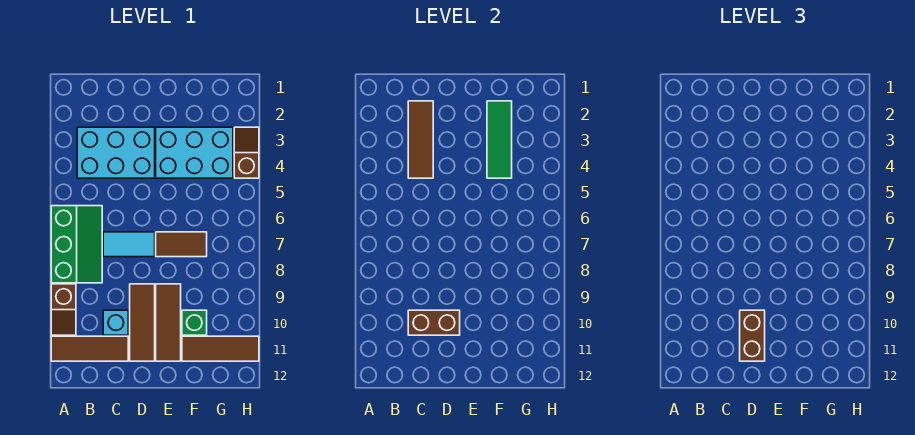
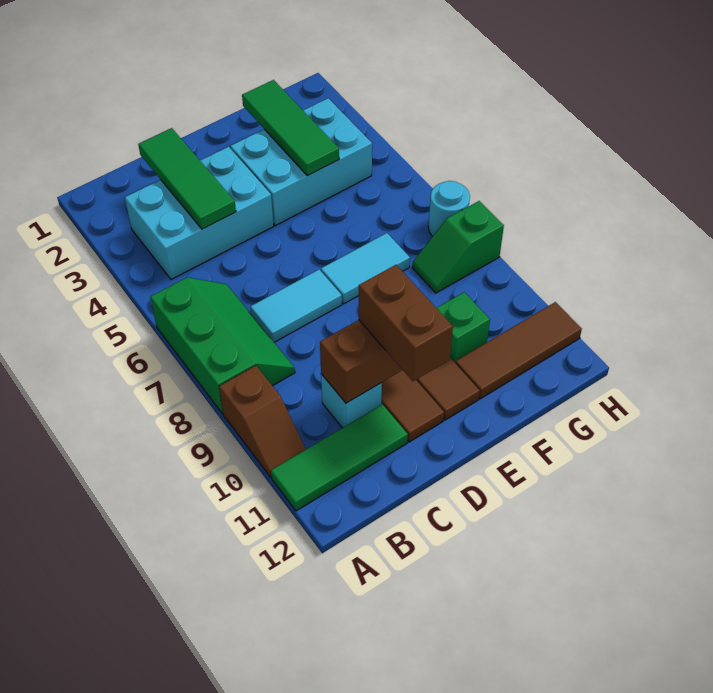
brown 1x3 tile [51,336,128,361] -> green 1x3 tile [271,404,408,511]
brown 1x3 tile [408,101,433,178] -> green 1x3 tile [138,128,236,229]
brown 1x2 tile [156,232,207,257] -> cyan 1x2 tile [321,233,410,304]
none -> green 1x2 slope [412,201,504,293]
brown 1x2 slope [234,127,259,178] -> none
none -> cyan 1x1 round brick [428,181,470,237]

